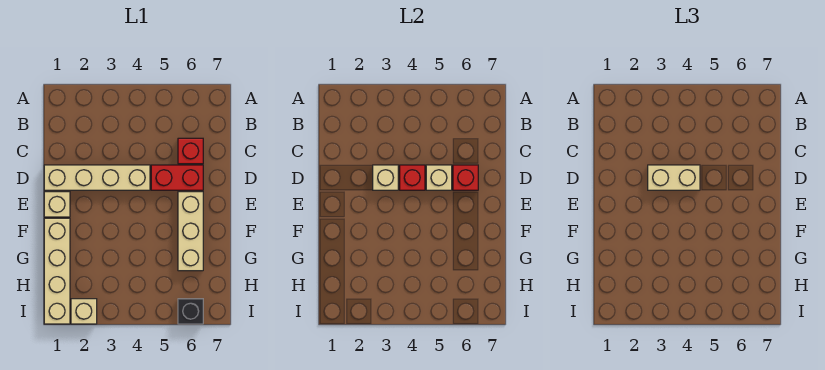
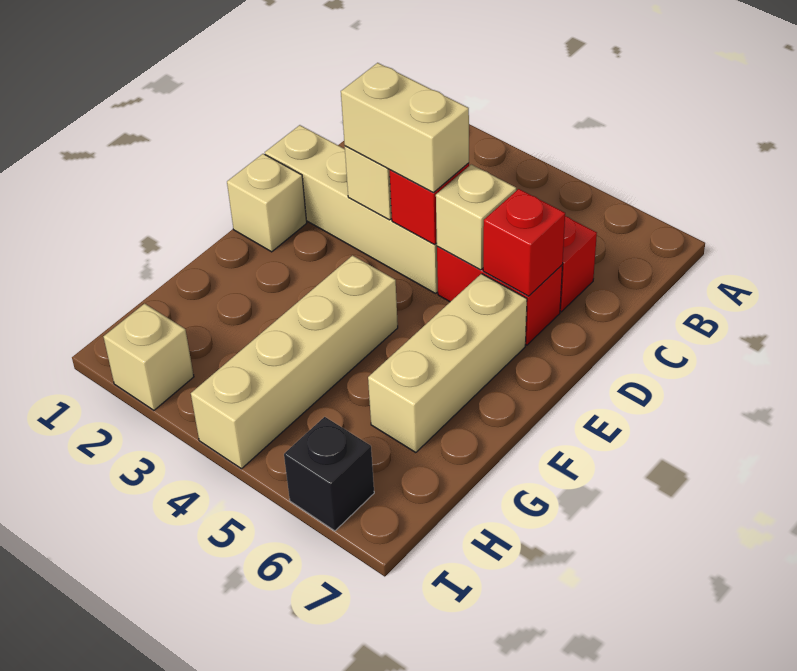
tan 1x4 brick [44,218,70,324] -> tan 1x4 brick moved to [191,255,398,469]

